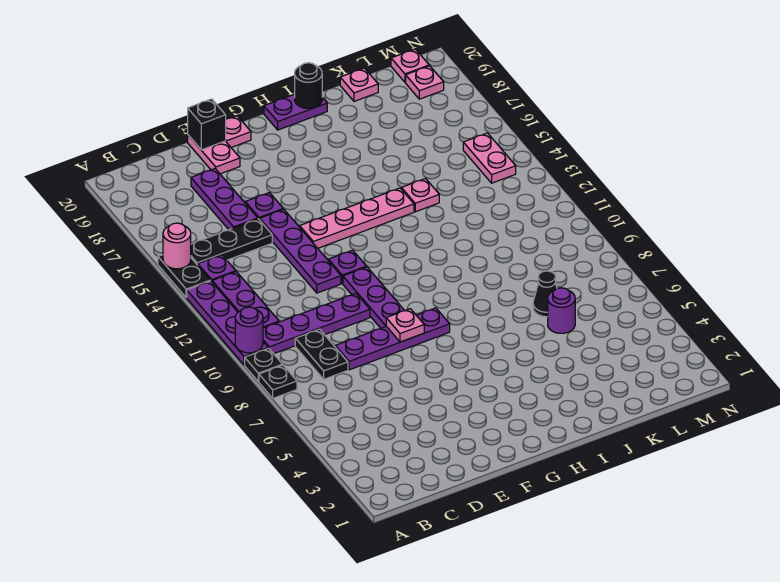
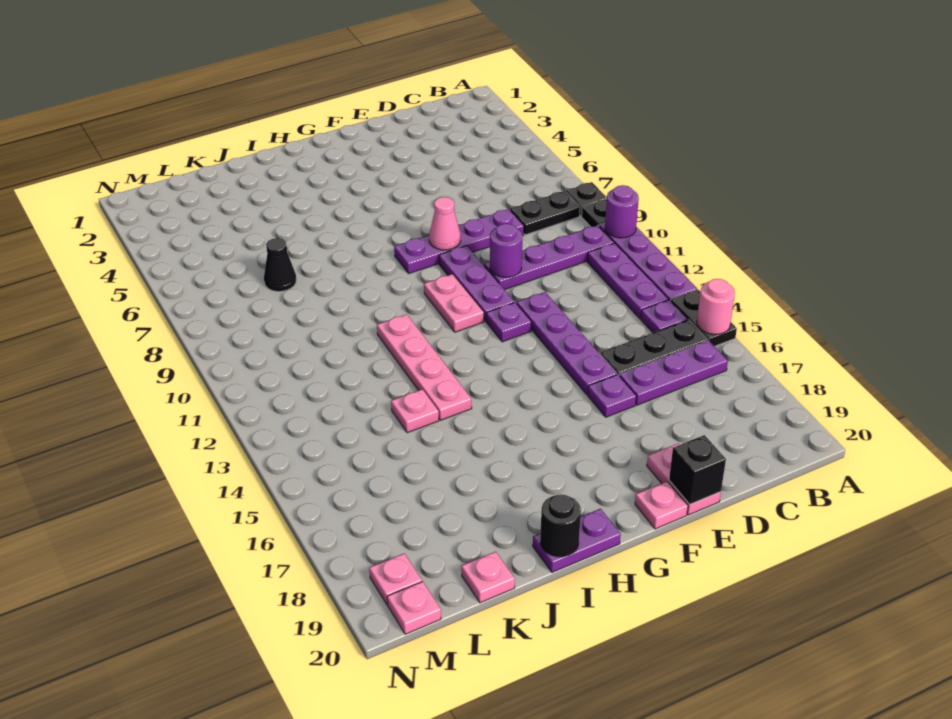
black 1x2 plate [295,329,348,379] -> black 1x2 plate turned to [510,191,580,235]
purple 1x3 plate [191,169,258,230] -> purple 1x3 plate turned to [619,340,728,405]
pink 1x1 plate [386,309,424,342] -> pink 1x1 cone [429,197,461,250]
pink 1x4 plate [300,188,414,248] -> pink 1x4 plate turned to [377,314,472,420]
purple 1x1 round brick [548,288,575,333] -> purple 1x1 round brick moved to [490,224,522,277]
pink 1x2 plate [463,133,516,183] -> pink 1x2 plate moved to [424,274,484,332]

